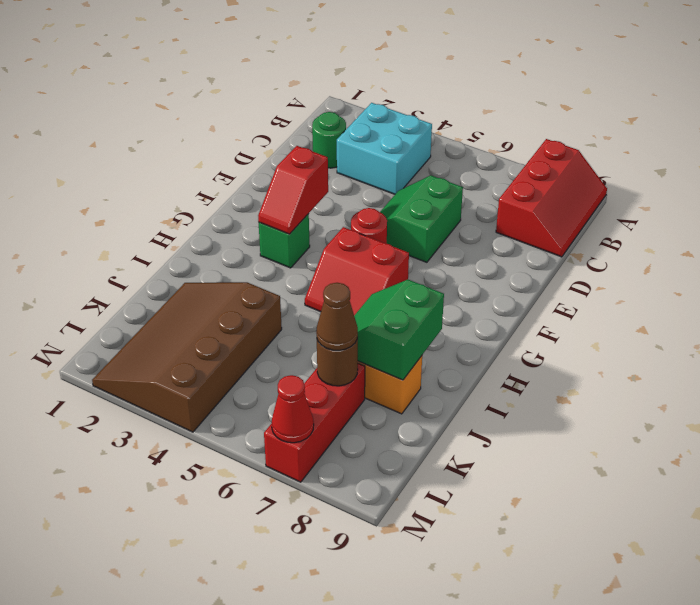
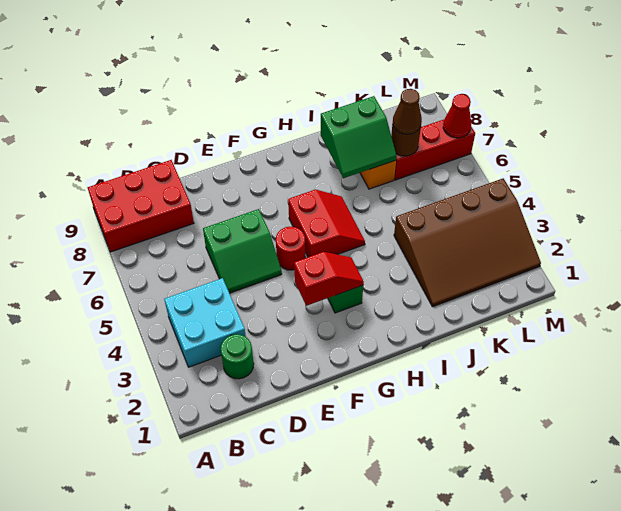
red 2x3 slope [496,139,607,257] -> red 2x3 brick [88,160,194,252]

